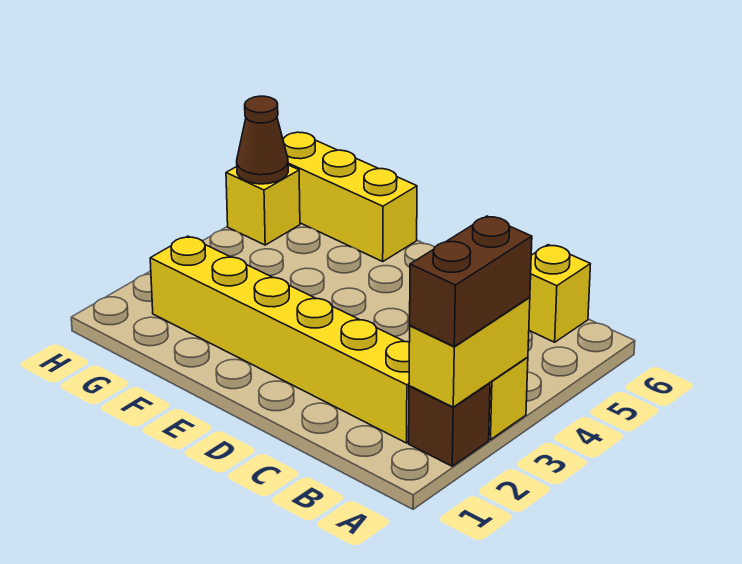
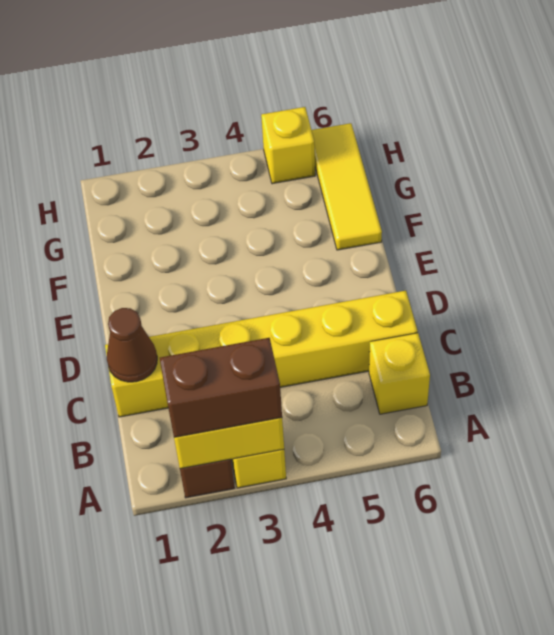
yellow 1x6 brick [150,236,409,443] -> yellow 1x6 brick turned to [105,291,418,417]
yellow 1x3 brick [283,132,417,261] -> yellow 1x3 tile [312,123,382,250]
brown 1x1 cone [237,96,288,184] -> brown 1x1 cone moved to [107,308,157,382]

